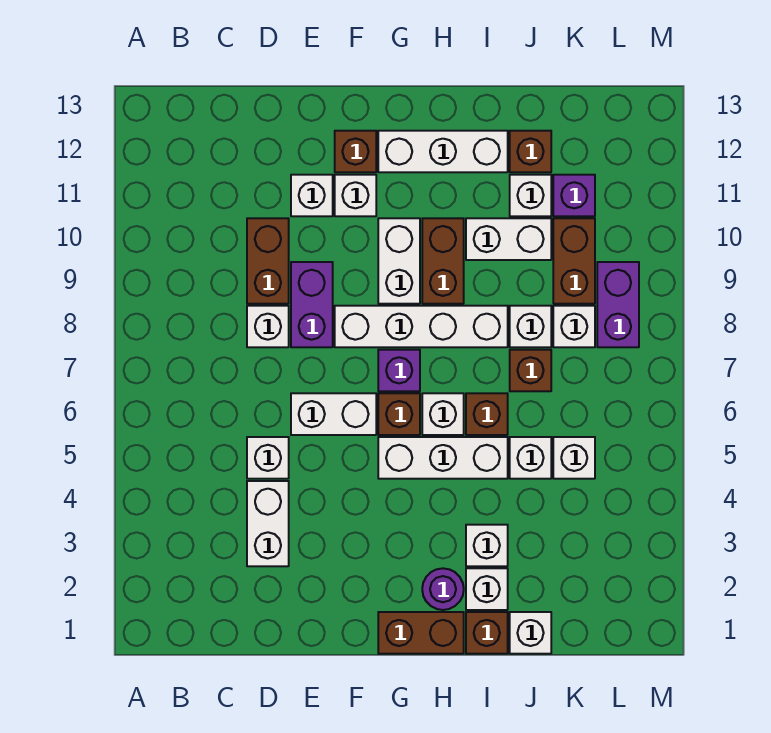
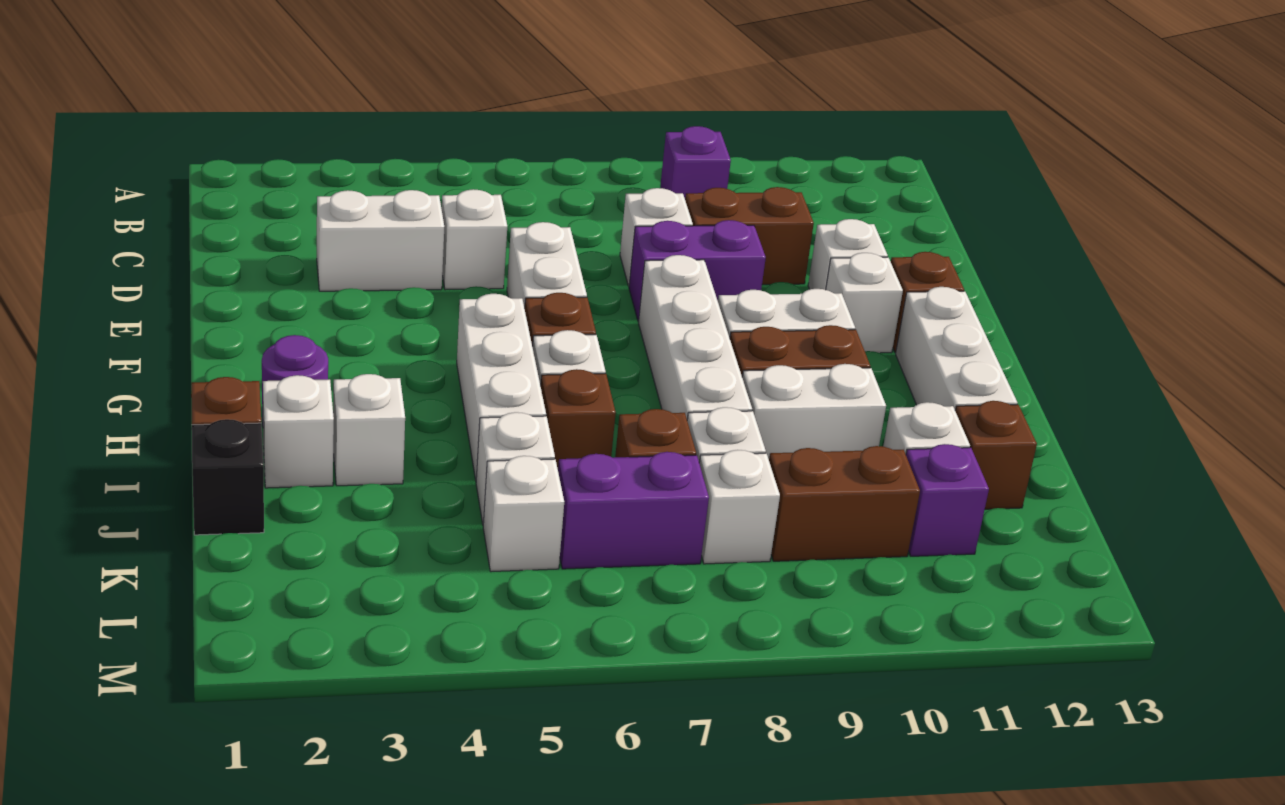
brown 1x2 brick [378,612,464,654] -> none
purple 1x1 brick [378,350,420,391] -> purple 1x1 brick moved to [660,126,731,198]
white 1x2 brick [466,218,551,260] -> white 1x2 brick turned to [742,364,886,459]
white 1x1 brick [510,612,551,654] -> black 1x1 brick [192,419,264,535]
purple 1x2 brick [597,262,639,347] -> purple 1x2 brick moved to [558,452,709,569]

